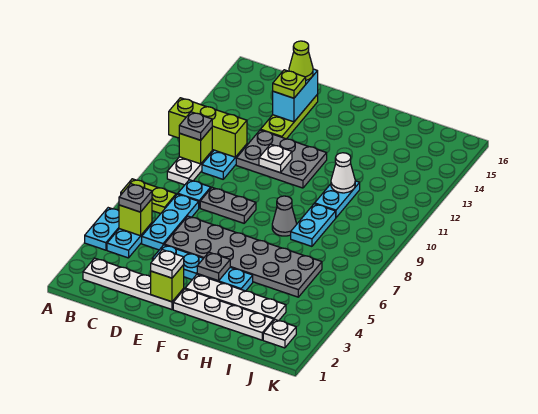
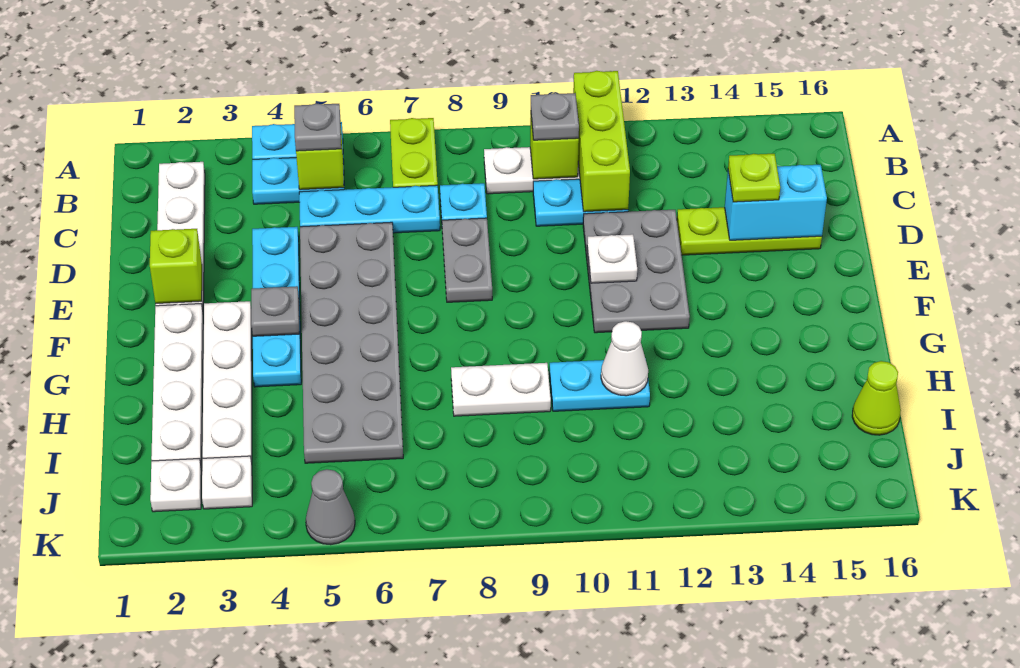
lime 1x1 cone [289,41,313,80] -> lime 1x1 cone moved to [852,361,901,435]
white 1x1 plate [151,250,184,278] -> white 1x1 plate moved to [202,456,252,509]
grey 1x1 cone [272,196,297,236] -> grey 1x1 cone moved to [306,469,355,545]
cyan 1x2 plate [291,204,336,246] -> white 1x2 plate [451,363,551,416]

